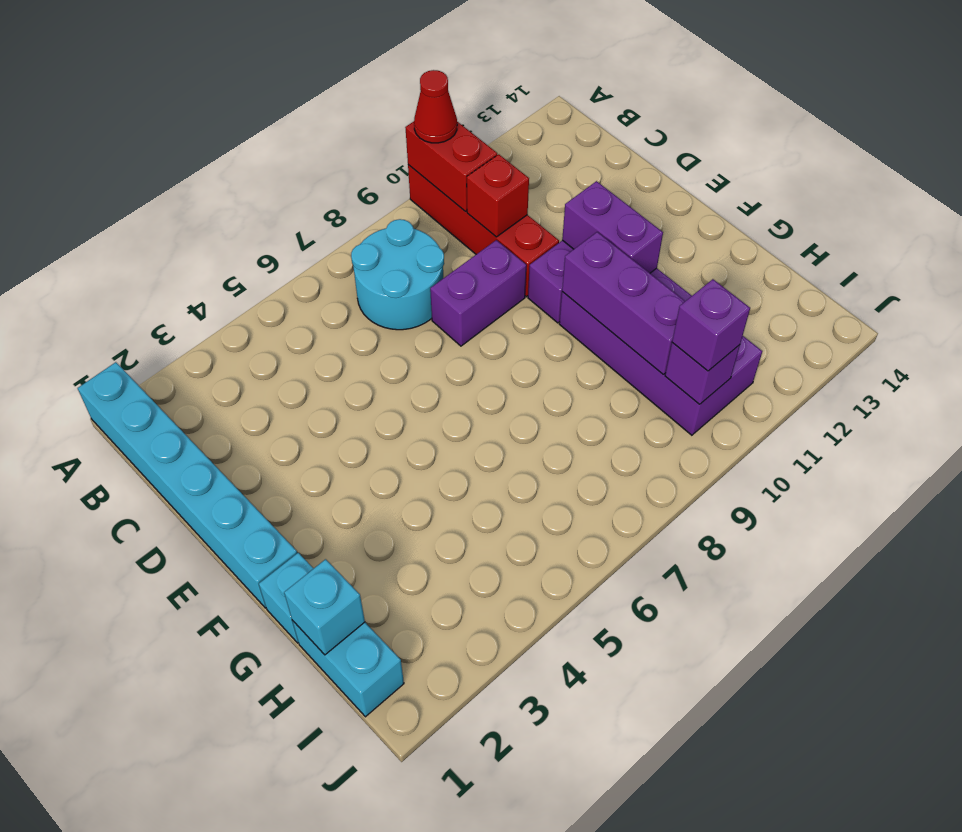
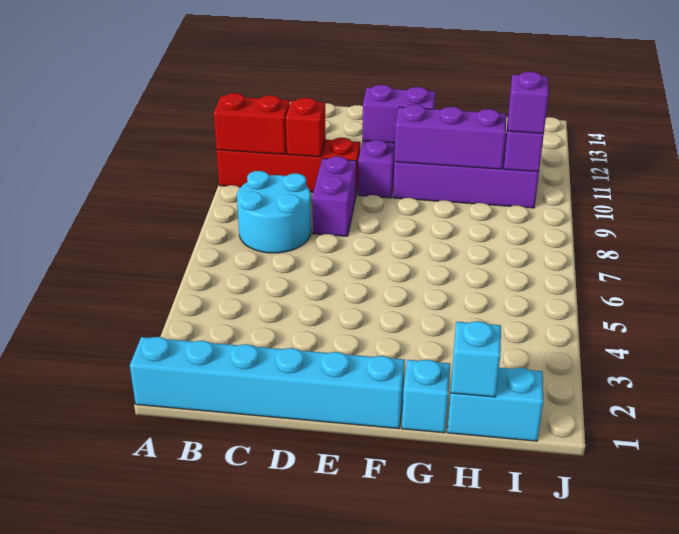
red 1x1 cone [414,70,457,143] -> none

